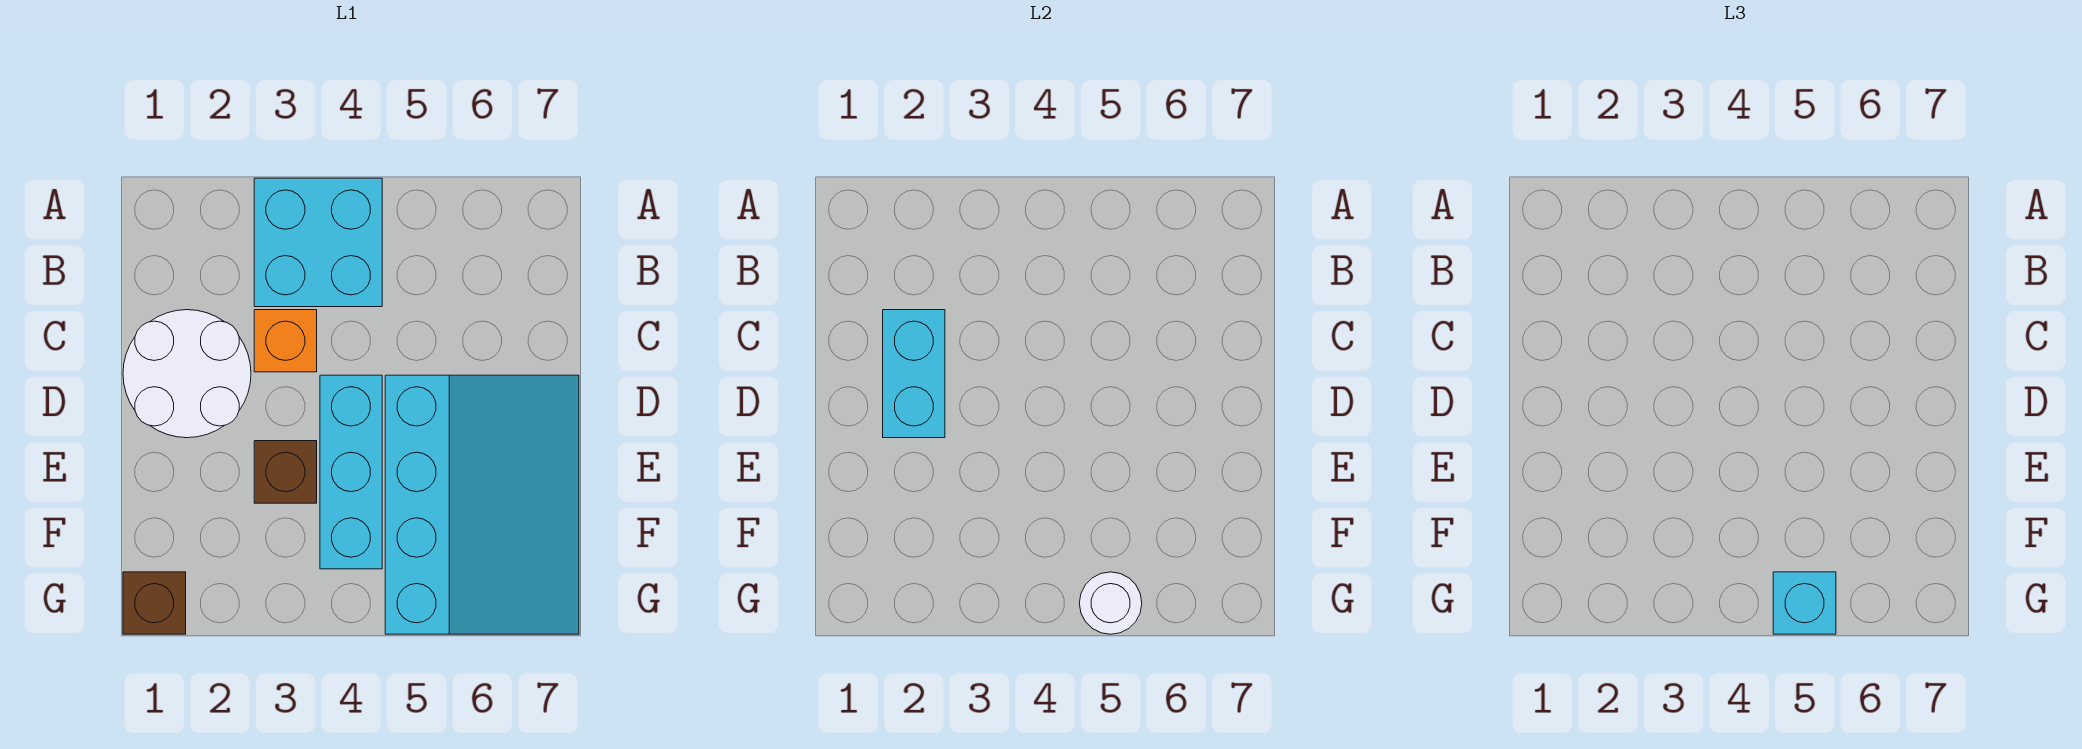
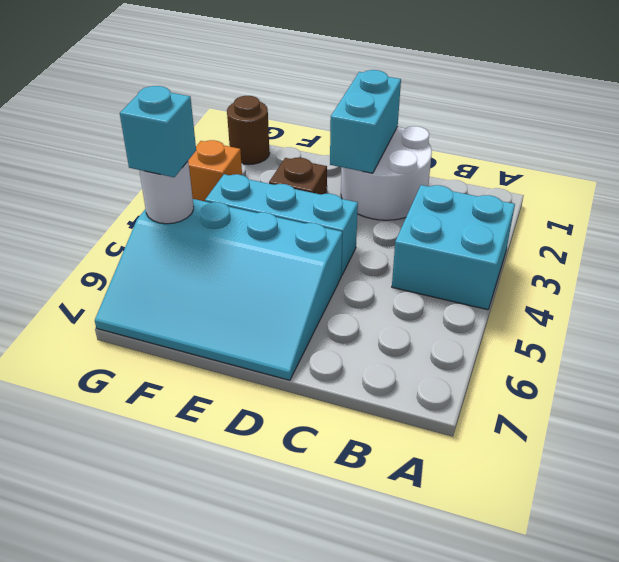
cyan 1x2 brick [883,310,945,438] -> cyan 1x2 brick turned to [330,70,401,173]
orange 1x1 brick [254,310,317,372] -> orange 1x1 brick moved to [188,140,242,201]
brown 1x1 brick [123,572,186,634] -> brown 1x1 round brick [227,96,270,165]

